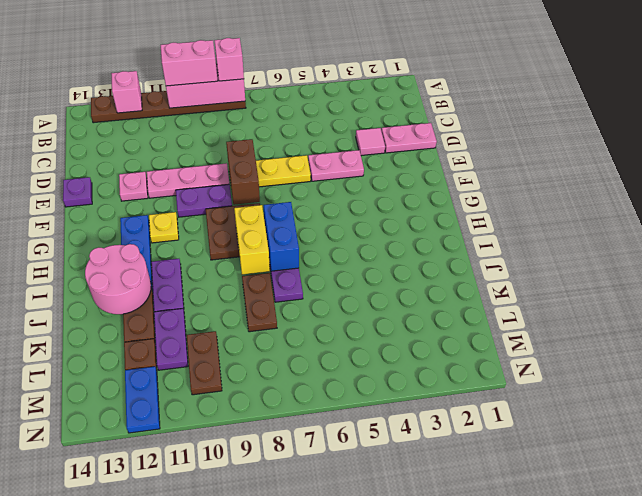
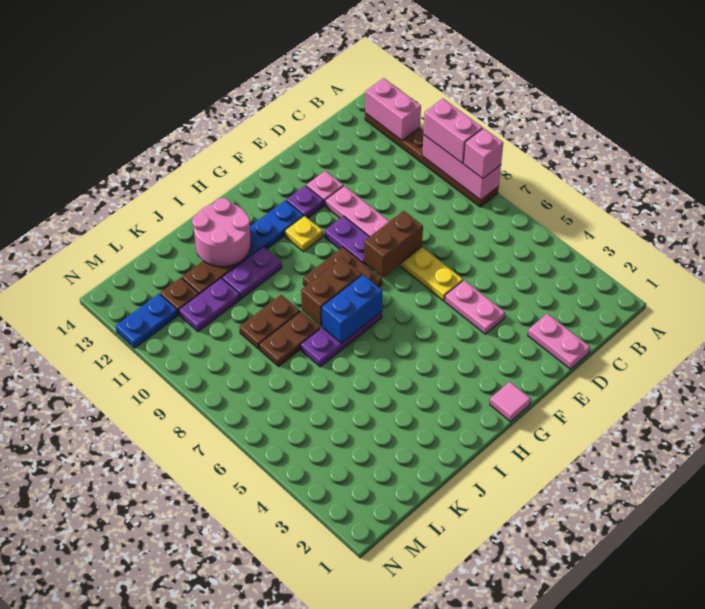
pink 1x1 brick [111,71,142,113] -> pink 1x2 brick [365,78,421,140]
pink 1x1 tile [356,128,385,156] -> pink 1x1 tile moved to [490,382,531,422]
purple 1x1 plate [63,177,92,207] -> purple 1x1 plate moved to [286,186,324,218]
yellow 1x2 brick [234,205,270,275] -> brown 1x2 brick [301,258,362,326]
brown 1x2 plate [187,331,222,395] -> brown 1x2 plate moved to [240,295,300,349]

